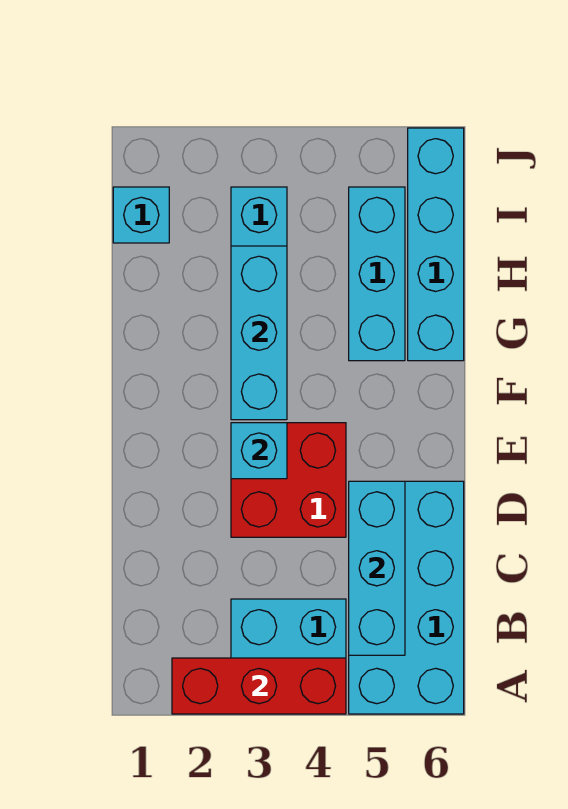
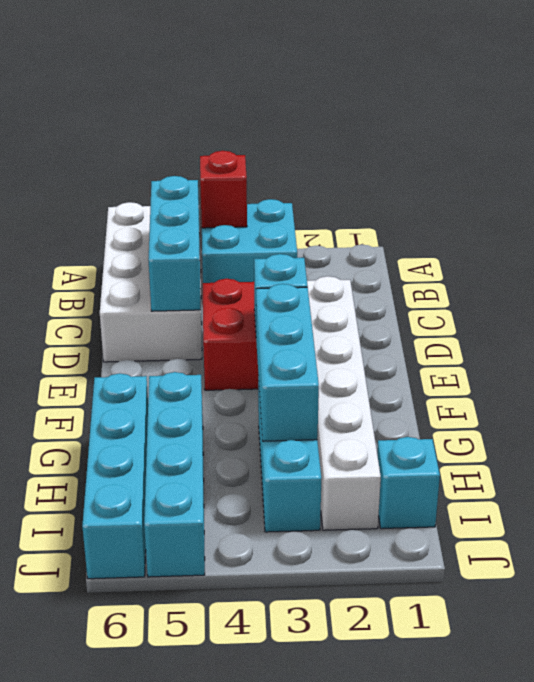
red 1x3 brick [172,658,346,714] -> red 1x1 brick [200,151,247,228]
cyan 2x4 brick [349,481,464,714] -> white 2x4 brick [100,202,202,362]
none -> white 1x6 brick [307,276,381,530]
cyan 1x3 brick [349,187,405,361] -> cyan 1x4 brick [144,372,205,577]

